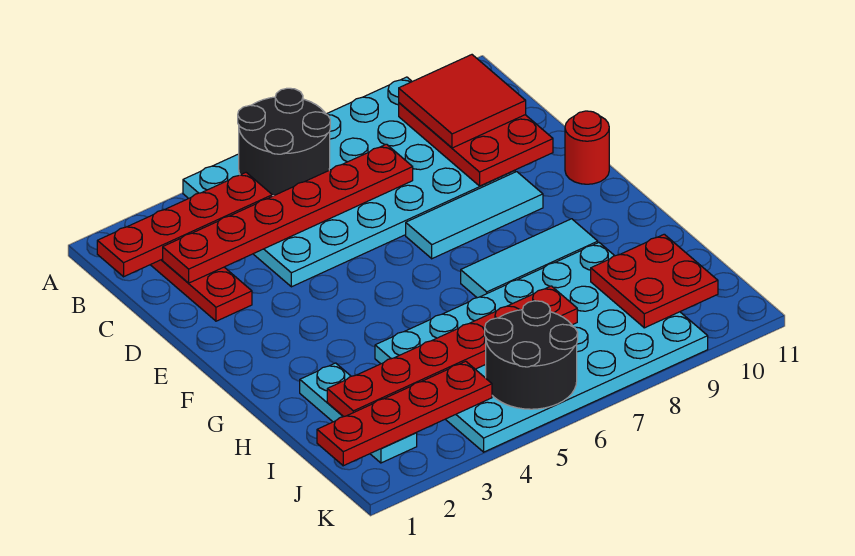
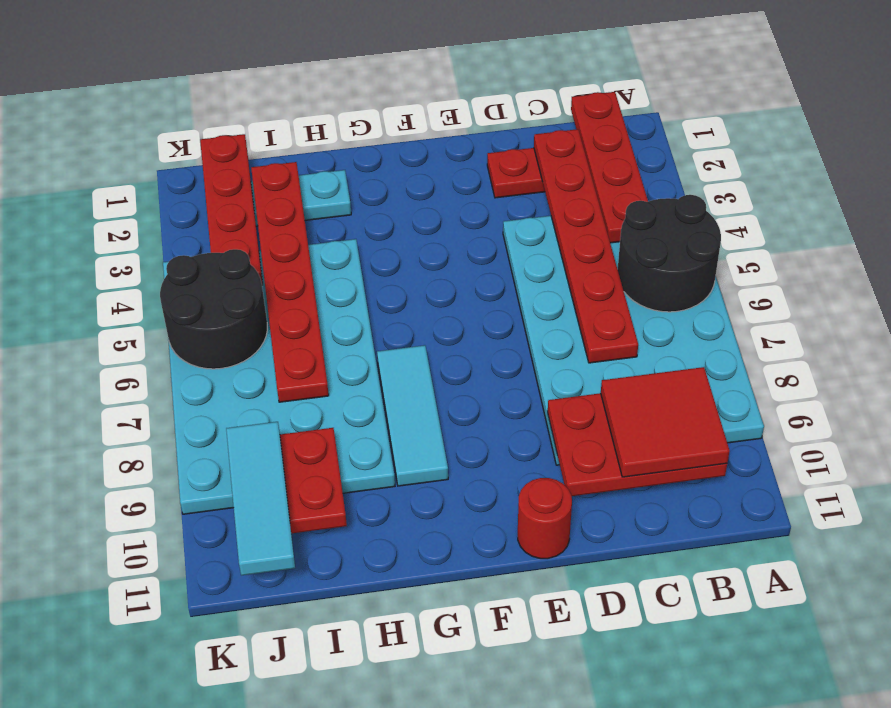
cyan 1x3 tile [406,172,543,259] -> cyan 1x3 tile moved to [226,422,295,576]

